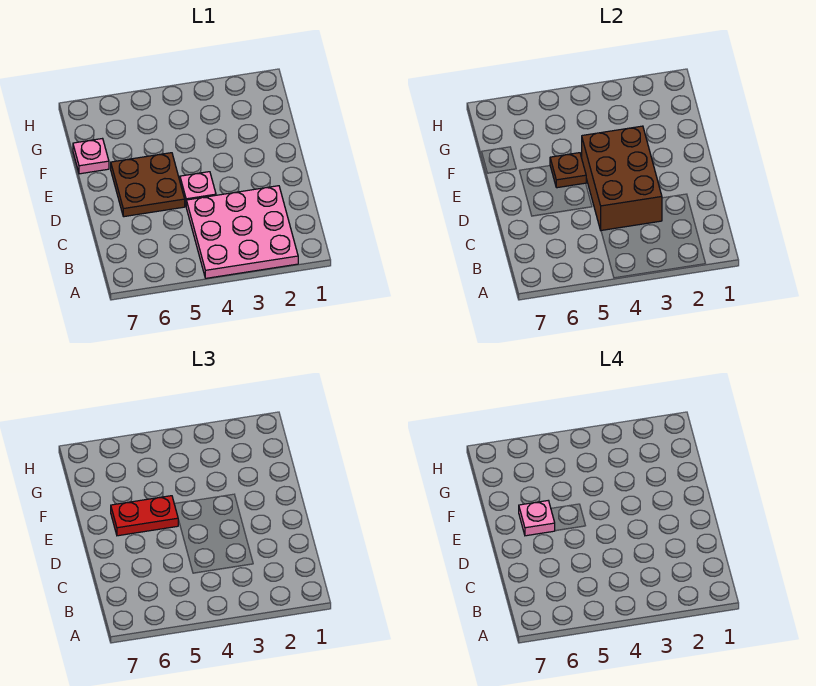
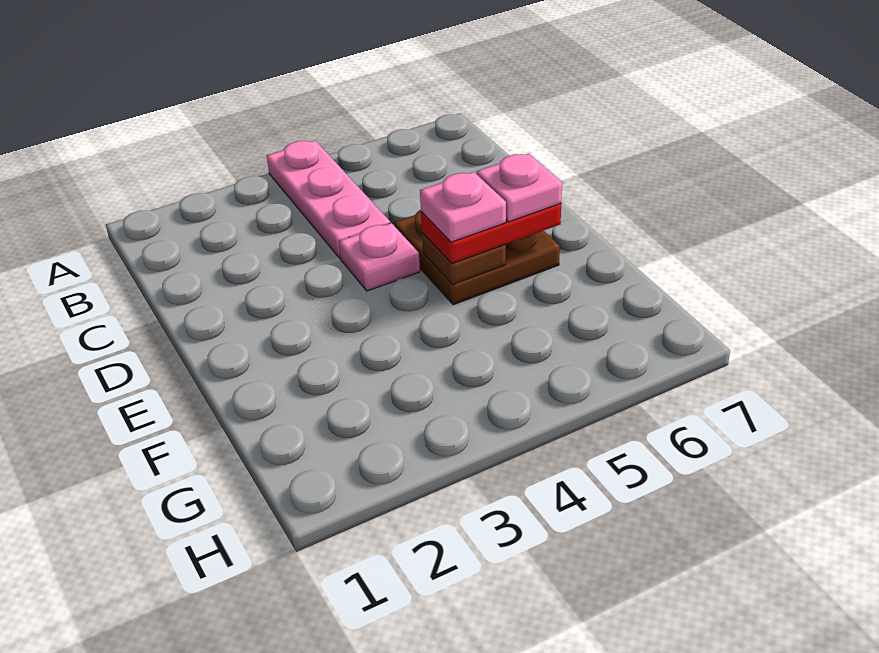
pink 3x3 plate [186,186,298,278] -> pink 1x3 plate [267,140,390,258]
brown 2x3 brick [582,126,662,230] -> none
pink 1x1 plate [73,139,109,174] -> pink 1x1 plate moved to [420,172,506,242]

